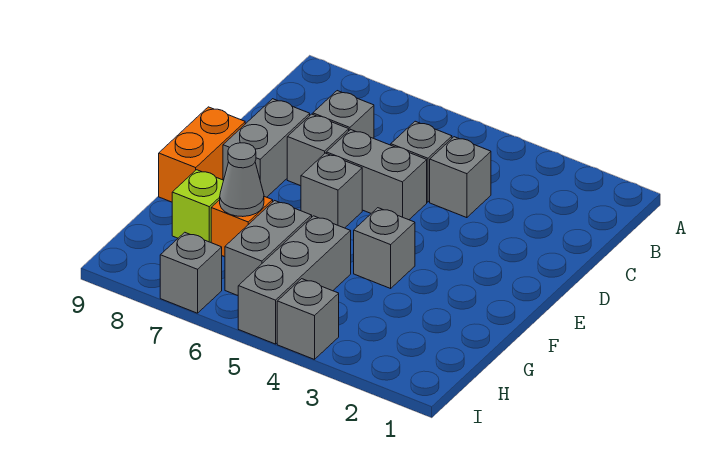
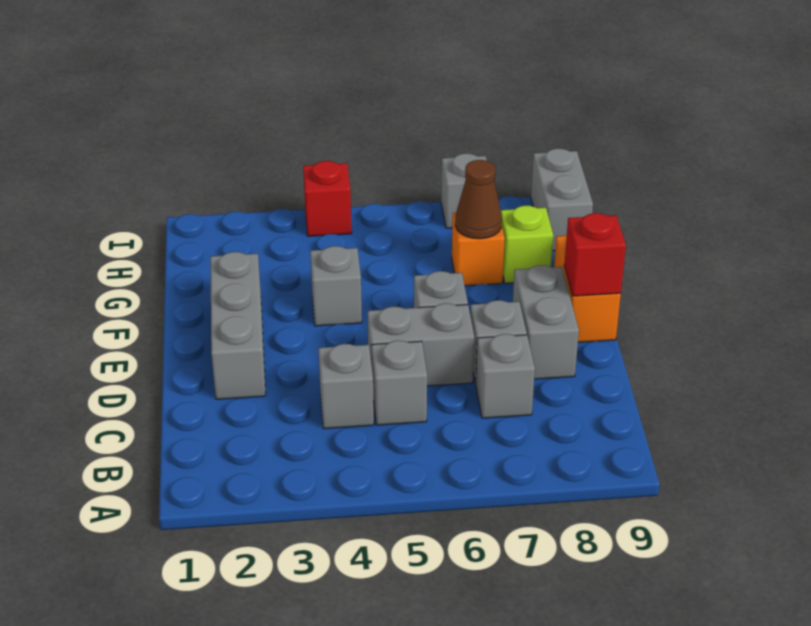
none -> red 1x1 brick [564,213,626,296]
grey 1x3 brick [238,216,351,344] -> grey 1x3 brick moved to [210,252,266,399]
grey 1x2 brick [225,201,312,296] -> grey 1x2 brick moved to [531,148,593,251]
grey 1x1 cone [220,143,264,217] -> brown 1x1 cone [455,160,502,239]
grey 1x1 brick [277,279,339,359] -> red 1x1 brick [303,161,352,236]

